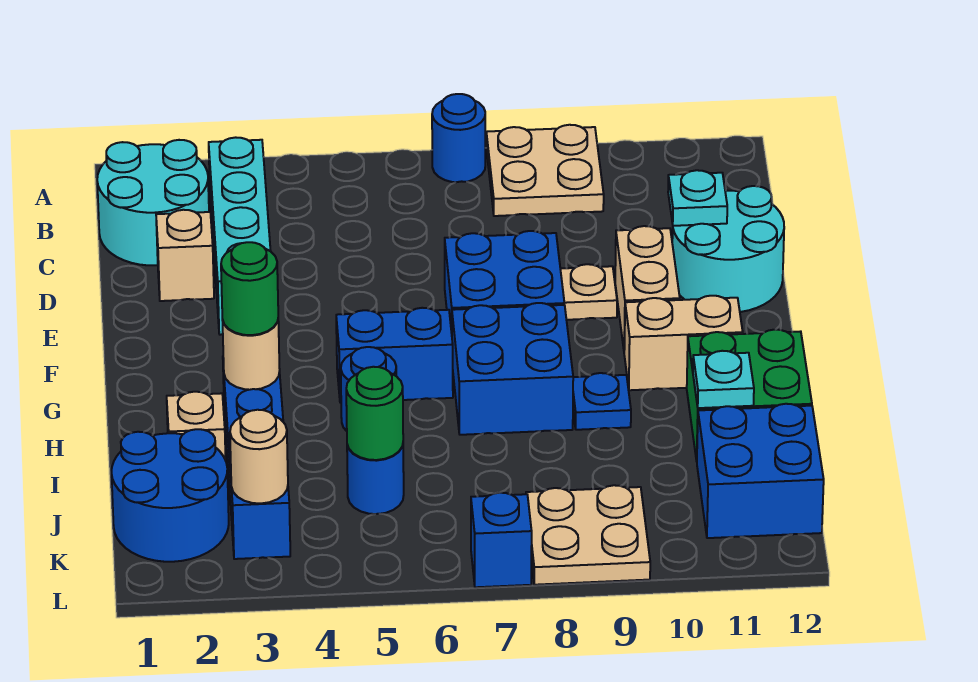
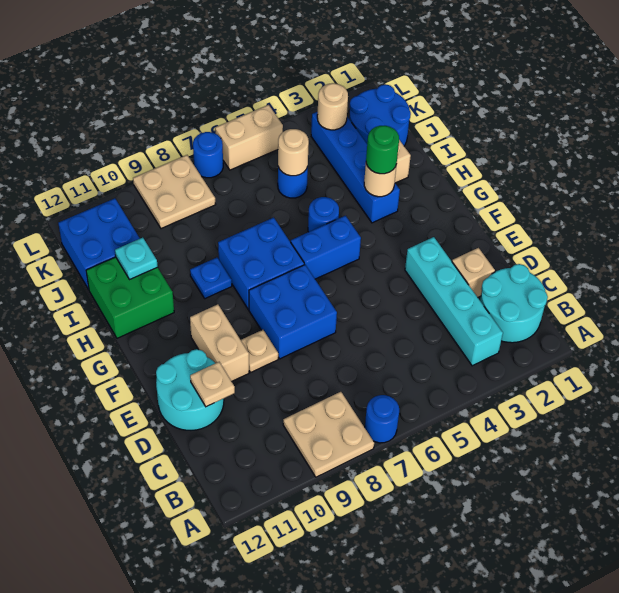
cyan 1x1 plate [668,170,727,226] -> tan 1x1 plate [190,362,235,407]
tan 1x2 brick [624,296,743,390] -> tan 1x2 brick moved to [215,105,283,170]
green 1x1 round brick [346,367,403,460] -> tan 1x1 round brick [278,129,309,176]
blue 1x1 brick [471,493,532,587] -> blue 1x1 round brick [193,132,223,178]

